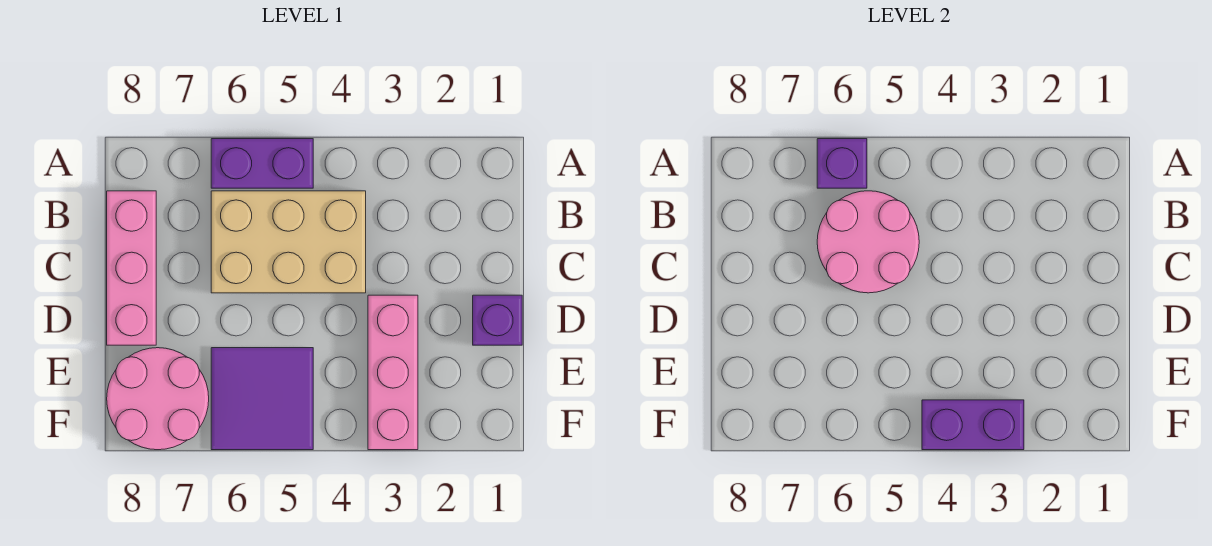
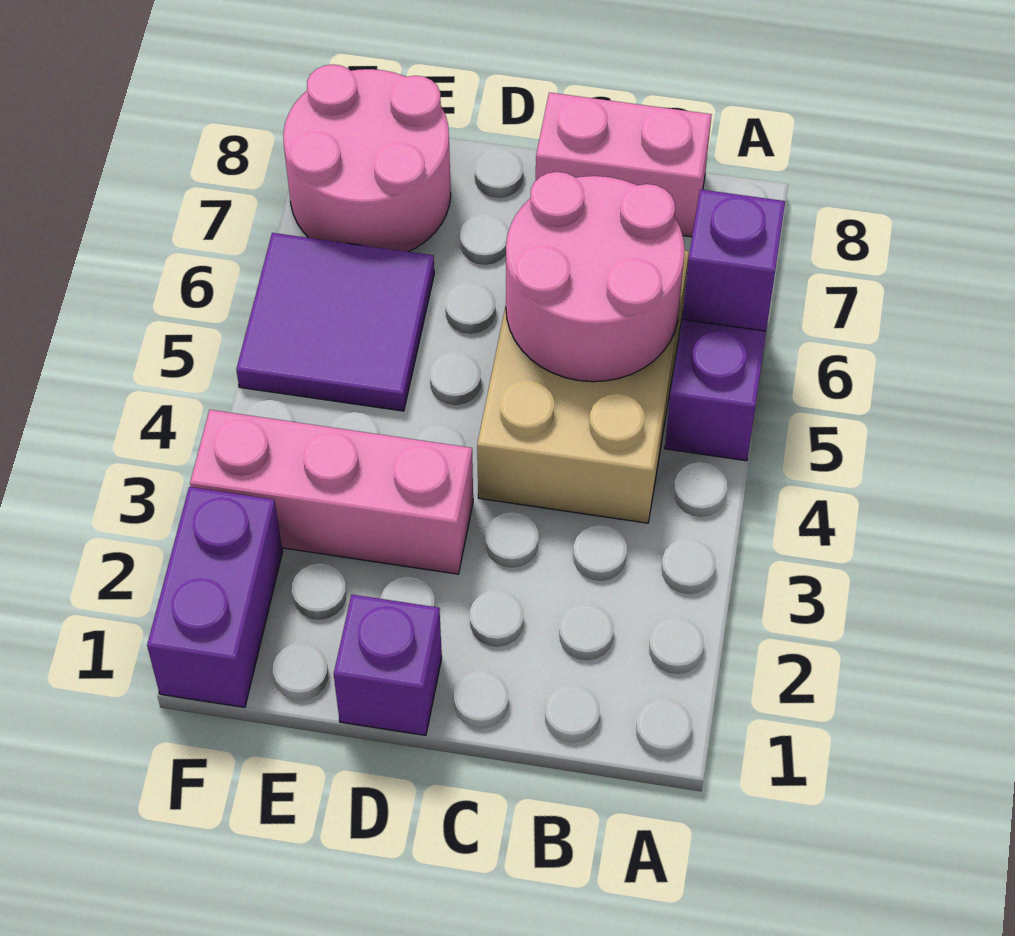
pink 1x3 brick [107,191,156,345] -> pink 1x2 brick [536,92,712,237]
purple 1x2 brick [922,400,1024,450] -> purple 1x2 brick moved to [147,487,282,707]

